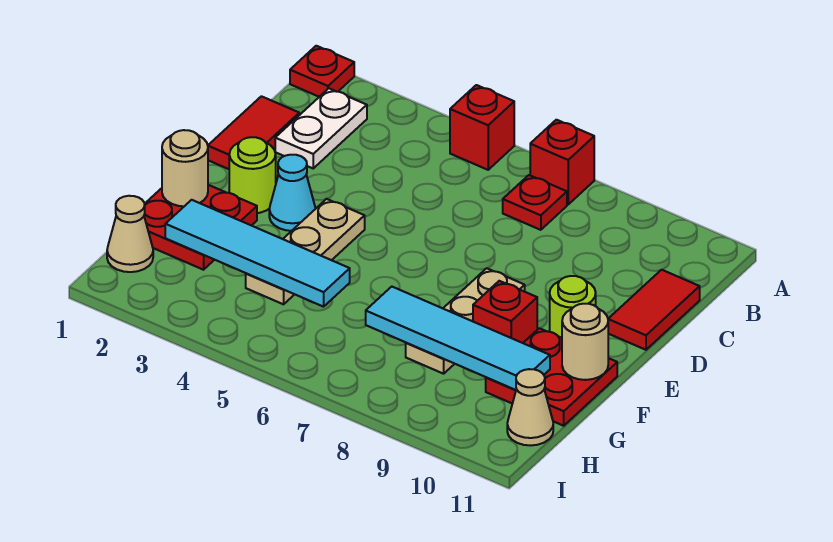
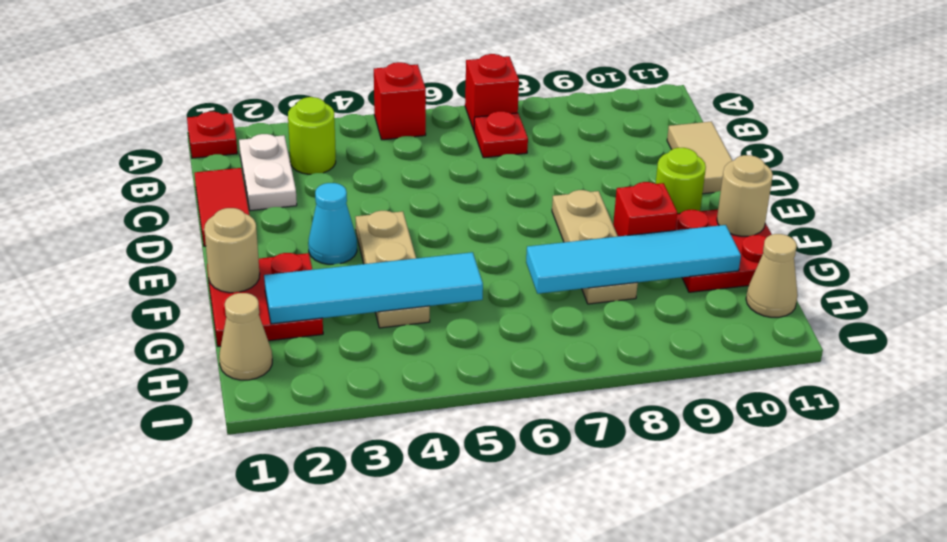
red 1x2 tile [608,270,700,350] -> tan 1x2 tile [667,122,732,194]
lime 1x1 round brick [229,137,276,213] -> lime 1x1 round brick moved to [288,97,336,174]

